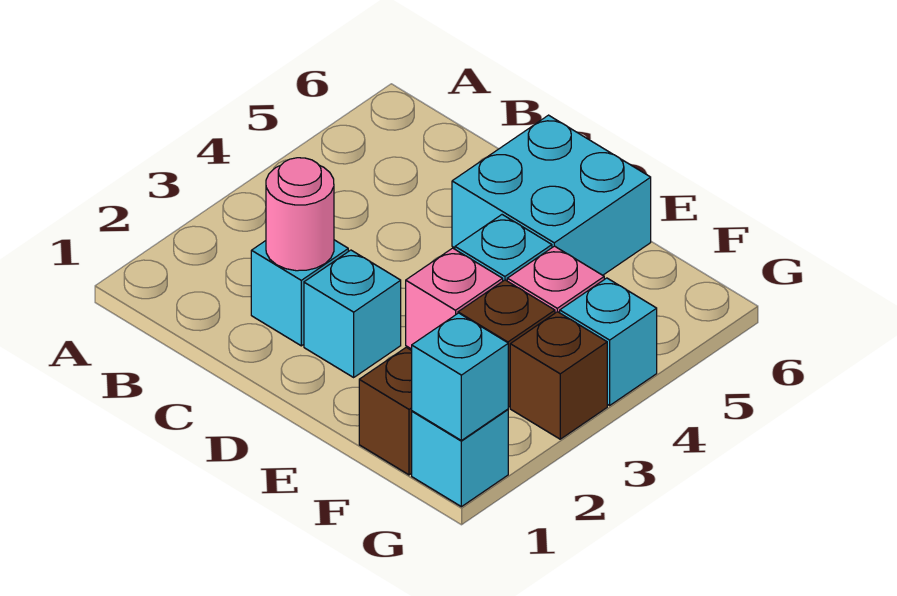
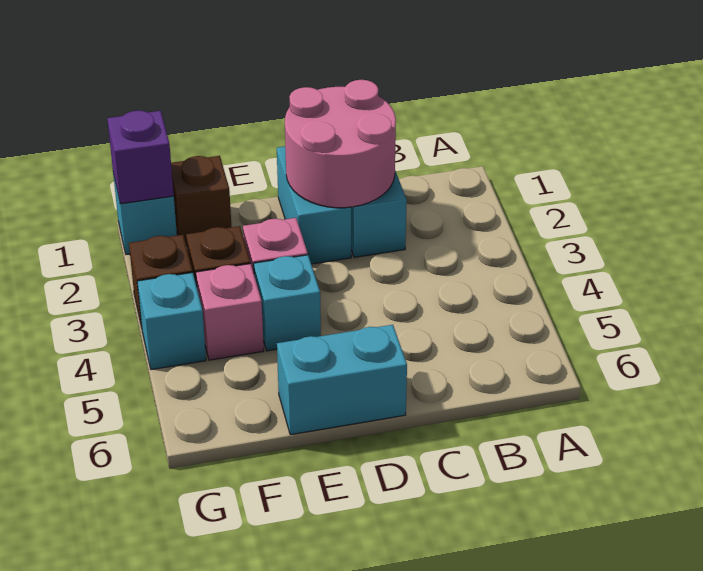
pink 1x1 round brick [266,158,334,271] -> pink 2x2 round brick [285,80,396,208]
cyan 1x1 brick [304,250,401,377] -> cyan 1x2 brick [277,146,351,264]
cyan 2x2 brick [452,115,651,275] -> cyan 1x2 brick [277,325,407,435]
cyan 1x1 brick [412,313,508,440] -> purple 1x1 brick [107,110,174,204]

